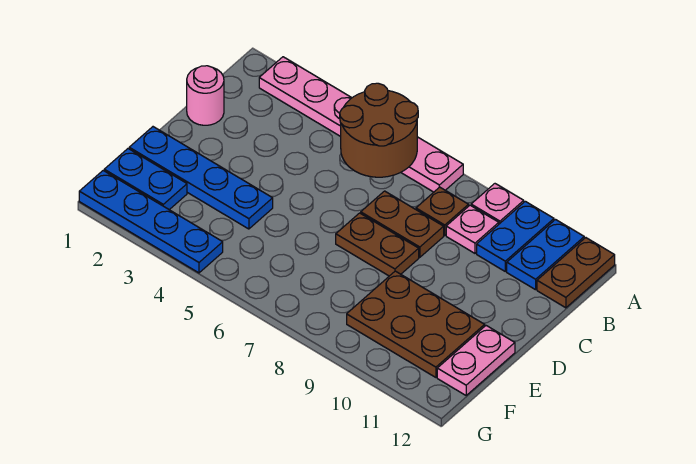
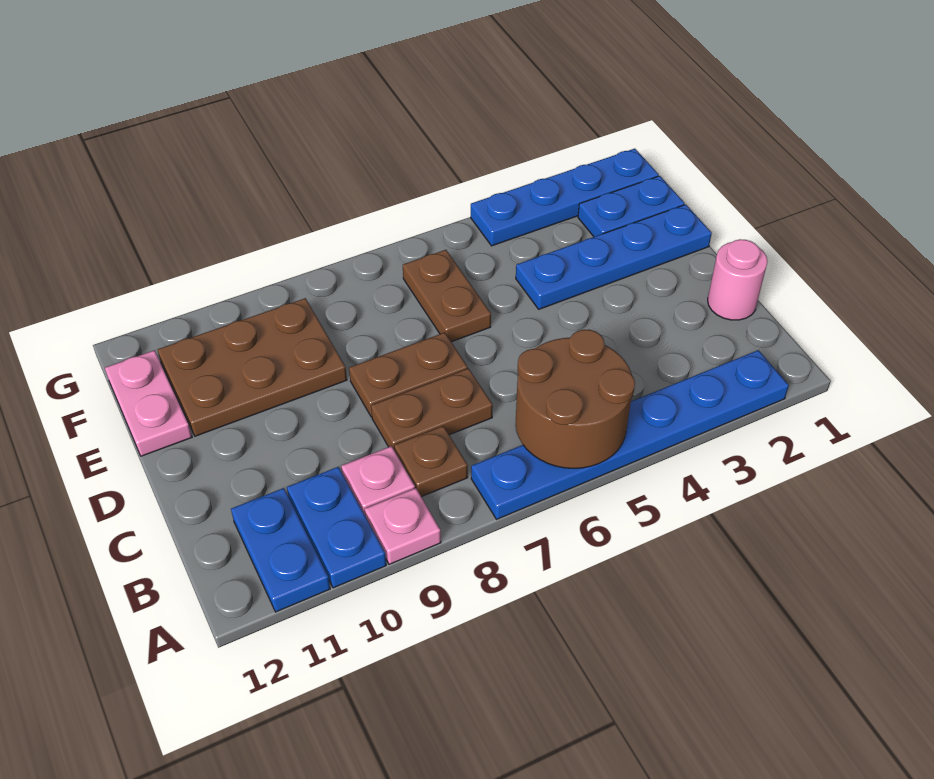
pink 1x6 plate [259,57,463,192] -> blue 1x6 plate [471,350,789,519]
brown 1x2 plate [537,238,615,308] -> brown 1x2 plate moved to [403,250,491,342]

